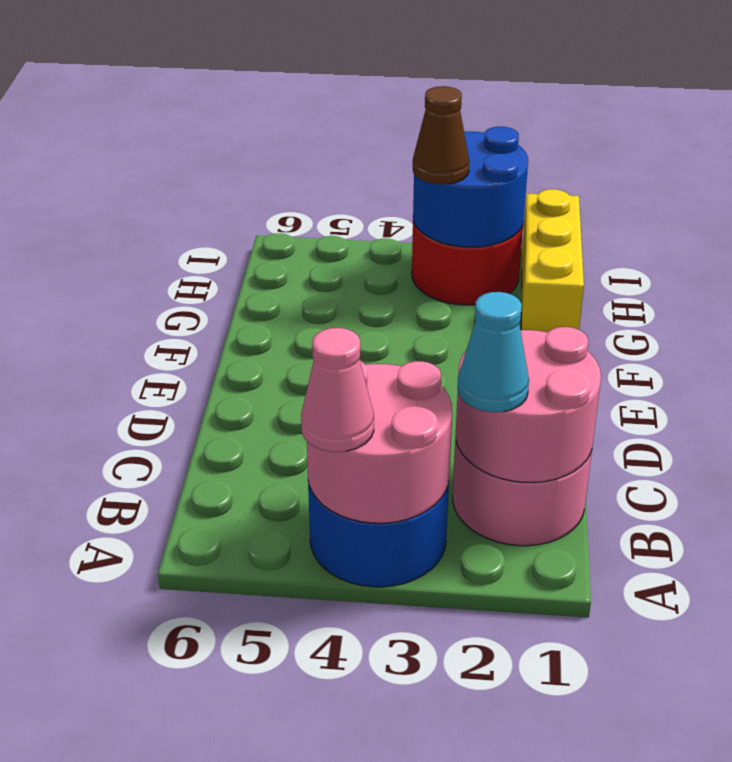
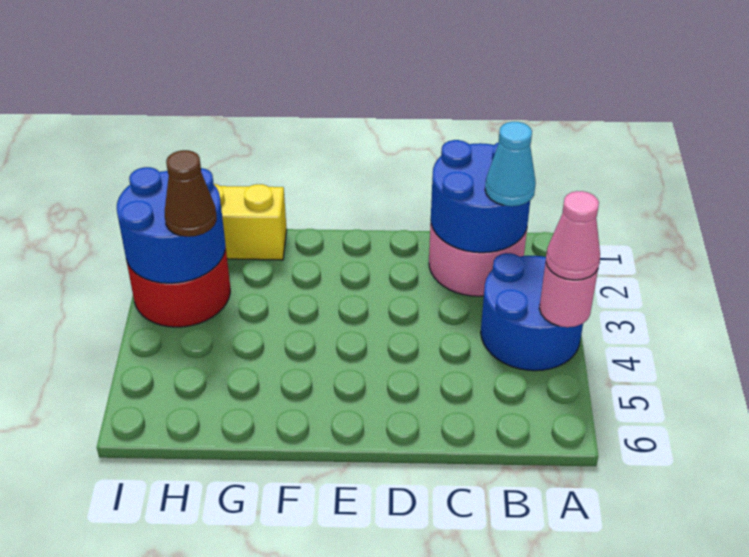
pink 2x2 round brick [307,361,452,523] -> pink 1x1 round brick [539,263,598,327]
pink 2x2 round brick [456,327,601,483] -> blue 2x2 round brick [431,140,530,253]

